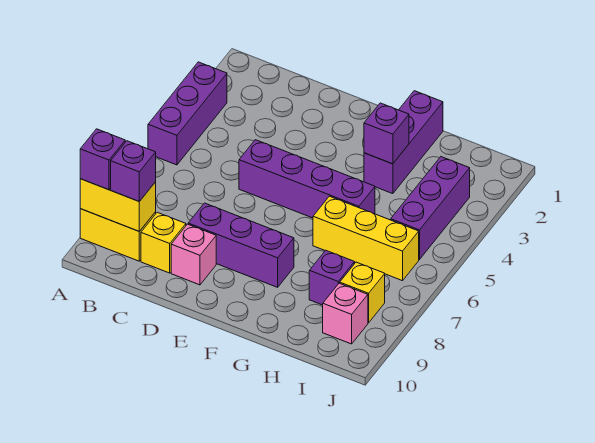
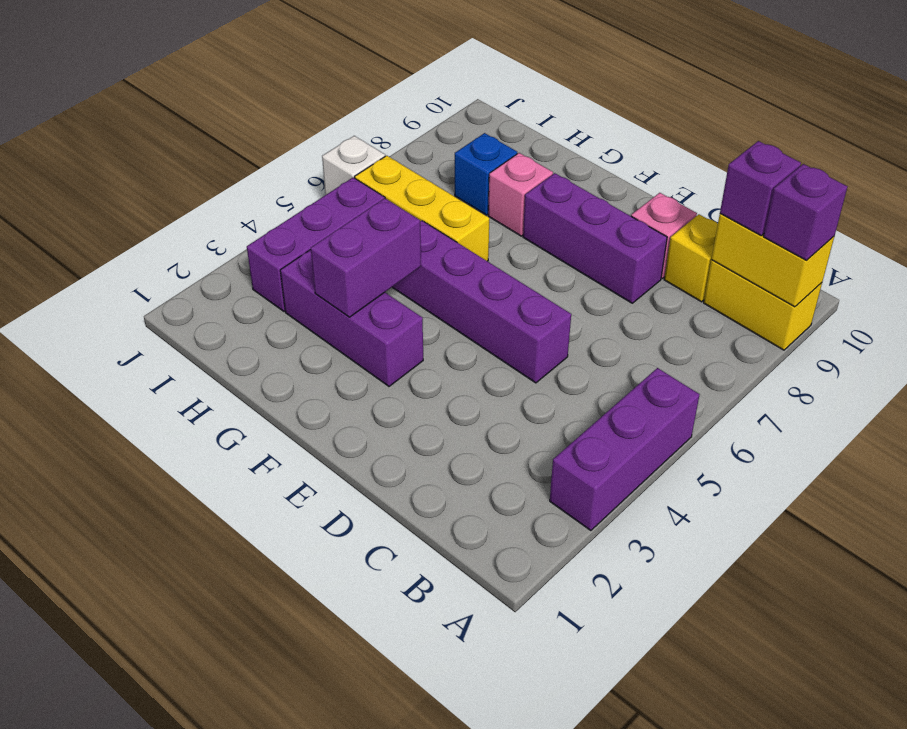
purple 1x3 brick [364,91,443,194] -> purple 1x3 brick turned to [280,250,423,386]
purple 1x1 brick [364,103,409,164] -> purple 1x2 brick [311,198,421,317]
purple 1x1 brick [309,250,355,305] -> blue 1x1 brick [455,133,517,215]
yellow 1x1 brick [340,262,385,323] -> none
pink 1x1 brick [323,283,368,344] -> pink 1x1 brick moved to [488,153,553,236]
none -> white 1x1 brick [322,136,385,195]

